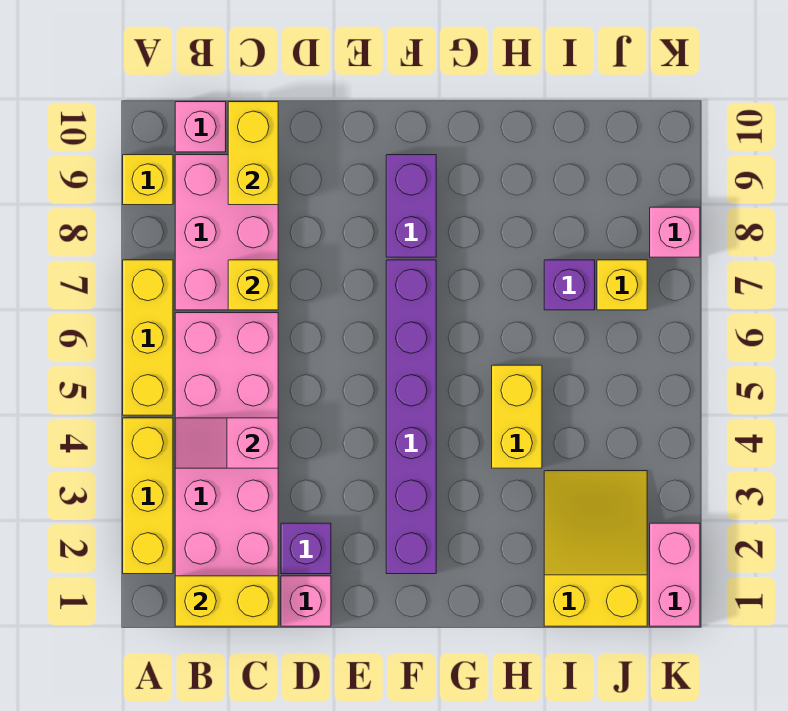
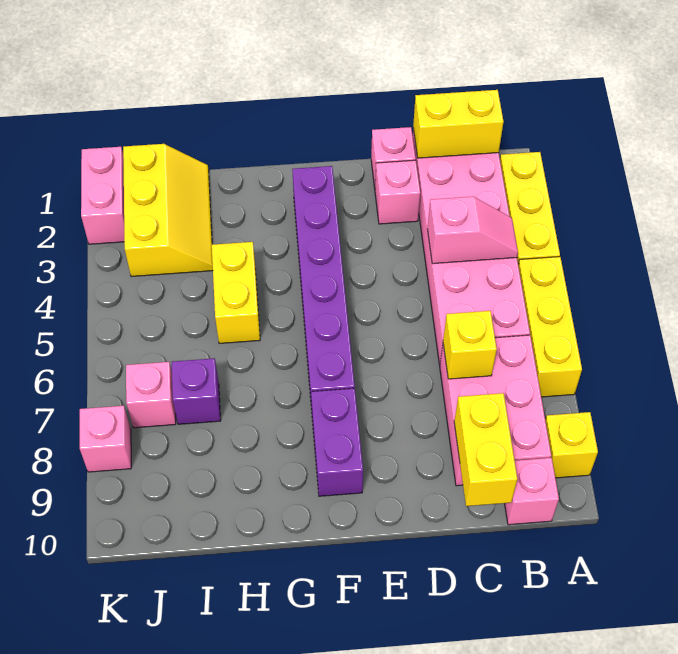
purple 1x1 brick [281,523,331,574] -> pink 1x1 brick [375,160,420,224]
yellow 2x3 slope [544,471,647,626] -> yellow 2x3 slope turned to [123,144,213,277]
yellow 1x1 brick [597,260,647,310] -> pink 1x1 brick [126,362,176,428]

